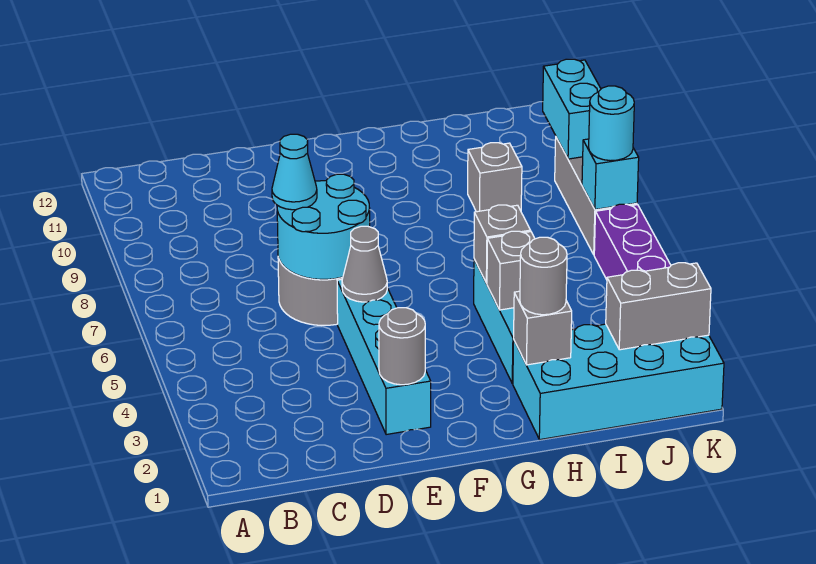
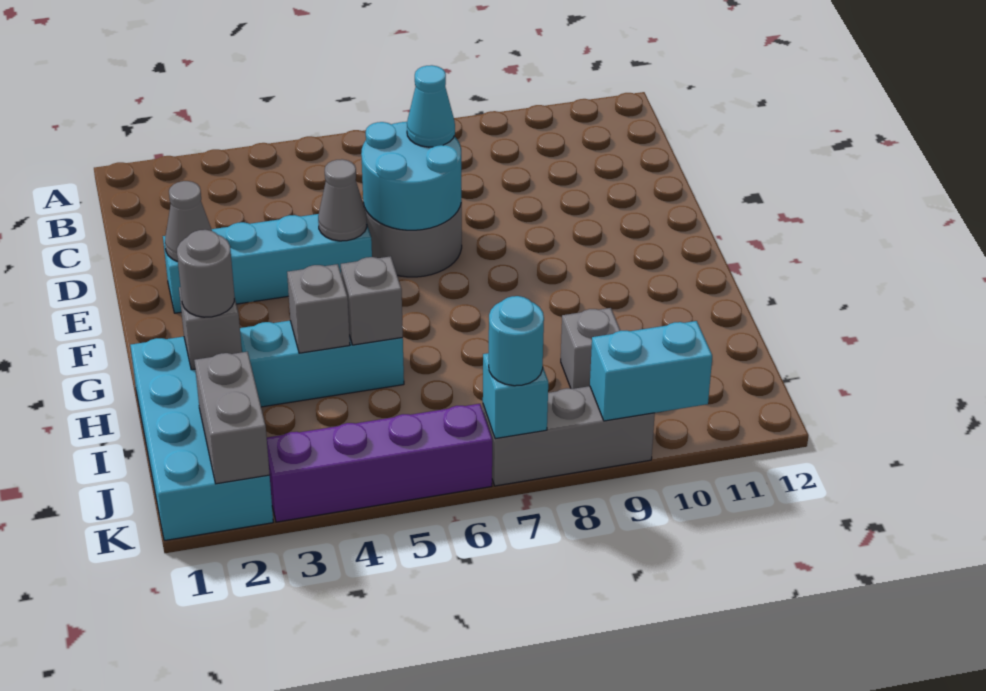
grey 1x1 round brick [379,308,425,385] -> grey 1x1 cone [165,181,212,261]

